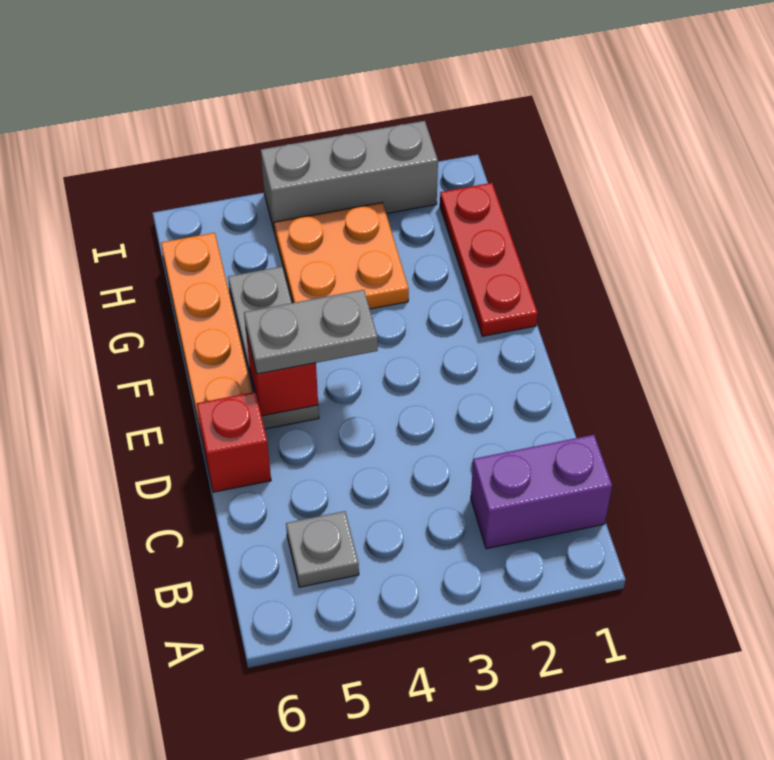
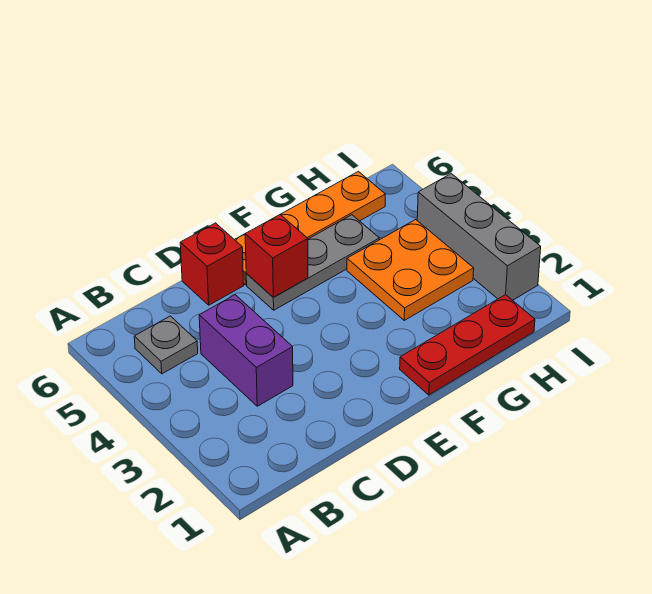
purple 1x2 brick [471,435,612,549] -> purple 1x2 brick moved to [199,295,293,406]
grey 1x2 plate [244,290,378,374] -> none

